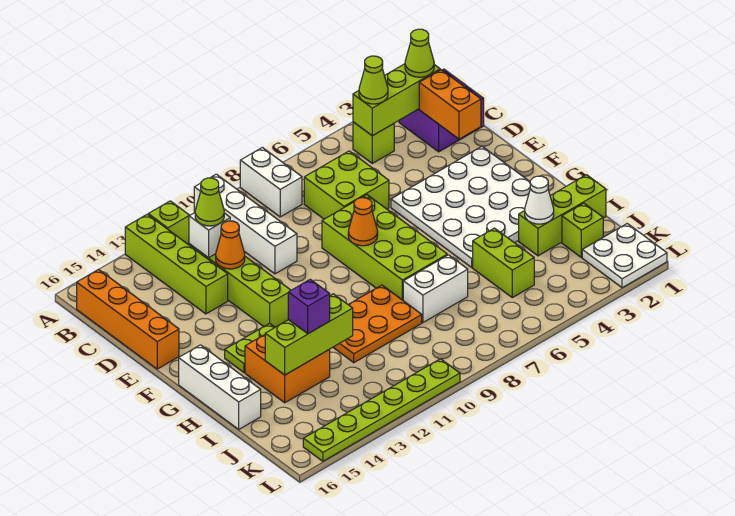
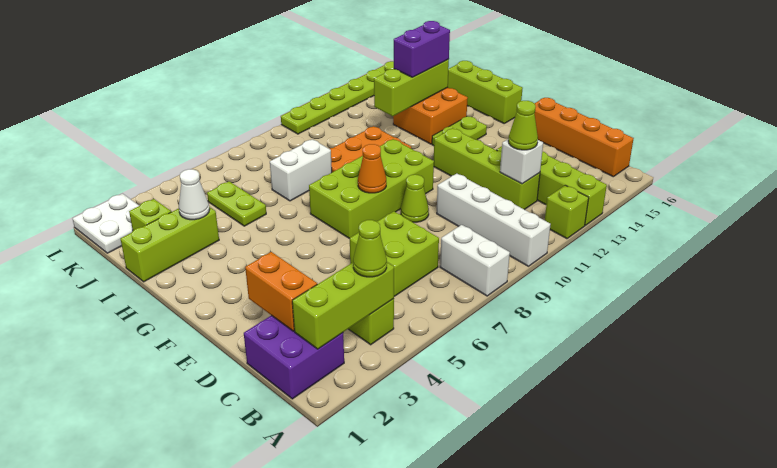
lime 1x1 cone [405,29,434,77] -> lime 1x1 cone moved to [401,175,429,222]
orange 1x1 cone [216,221,245,269] -> none
white 4x4 plate [391,146,530,267] -> none
lime 2x4 brick [322,195,447,300] -> lime 2x4 brick turned to [309,139,434,239]
white 1x3 brick [179,345,261,429] -> lime 1x3 brick [448,61,523,123]
lime 1x2 brick [473,228,534,298] -> lime 1x2 plate [207,181,266,226]
purple 1x1 brick [288,279,330,334] -> purple 1x2 brick [394,21,450,77]

